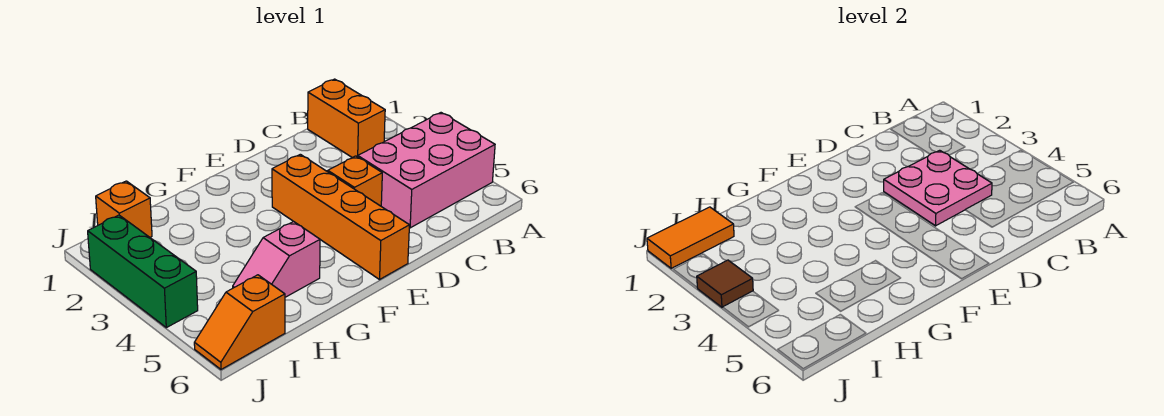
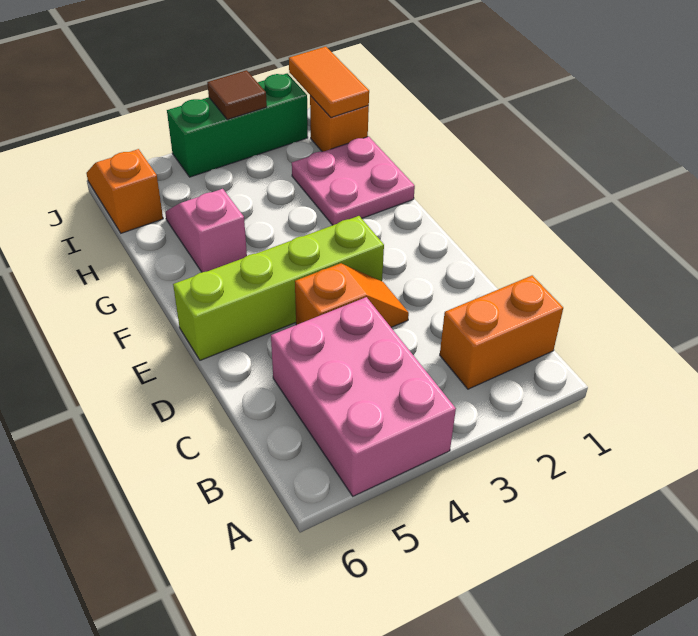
pink 2x2 plate [884,150,992,226] -> pink 2x2 plate moved to [292,136,415,225]
orange 1x4 brick [272,154,409,279] -> lime 1x4 brick [173,216,384,360]

